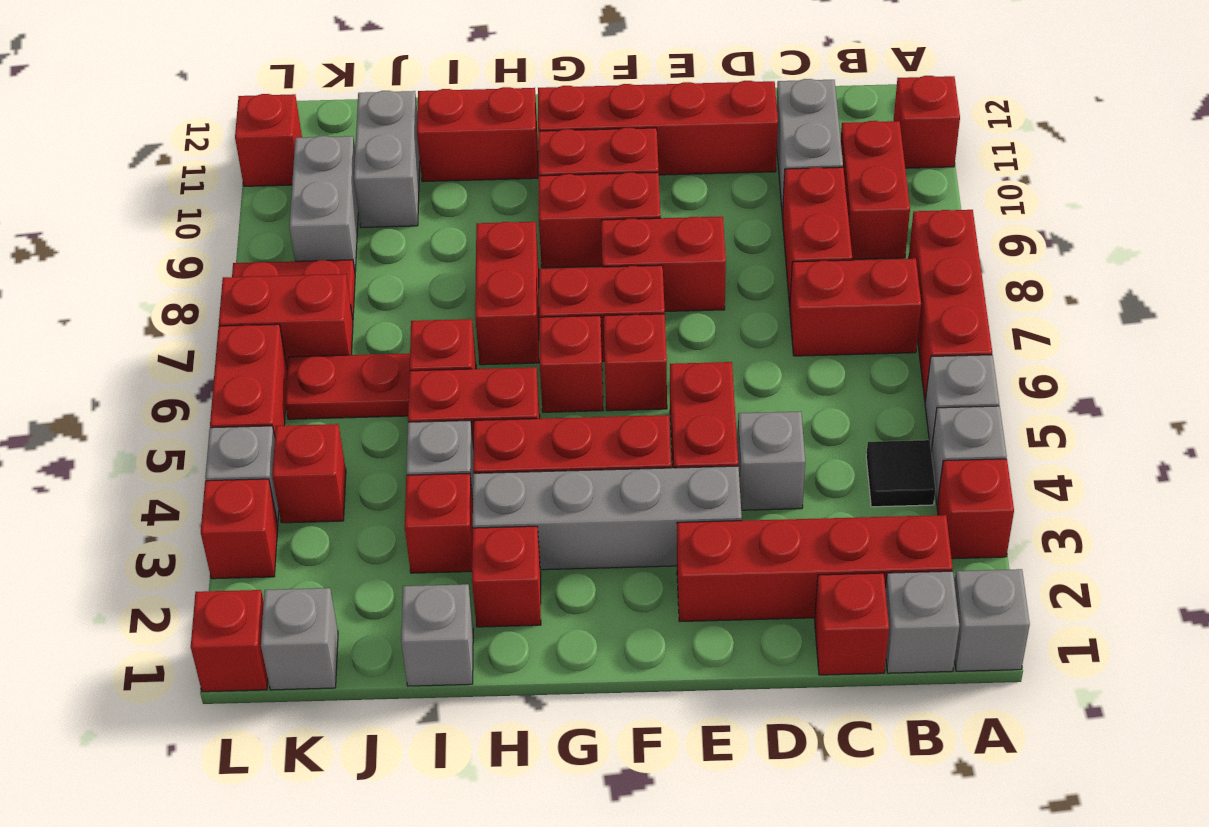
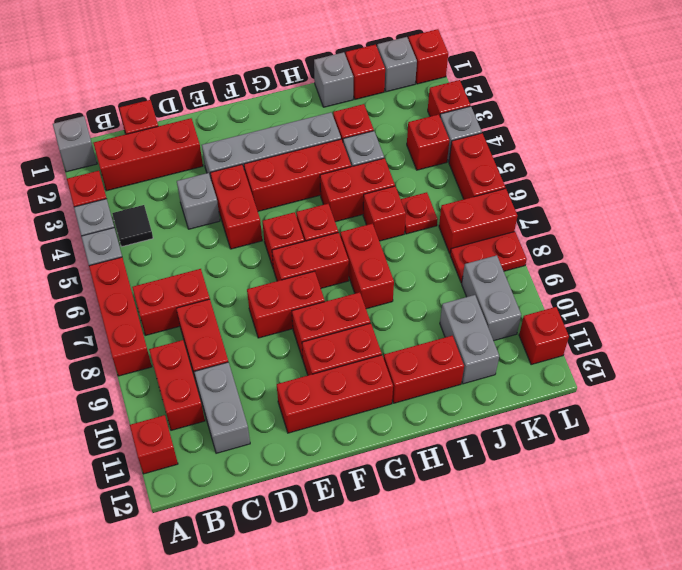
grey 1x1 brick [885,571,959,673] -> none
red 1x4 brick [677,515,953,622] -> red 1x3 brick [93,118,203,191]
red 1x4 brick [538,81,778,175] -> red 1x3 brick [277,355,393,433]
red 1x1 brick [472,526,541,627] -> red 1x1 brick moved to [346,45,385,99]
red 1x2 plate [285,353,410,419] -> red 1x1 plate [401,192,438,234]

